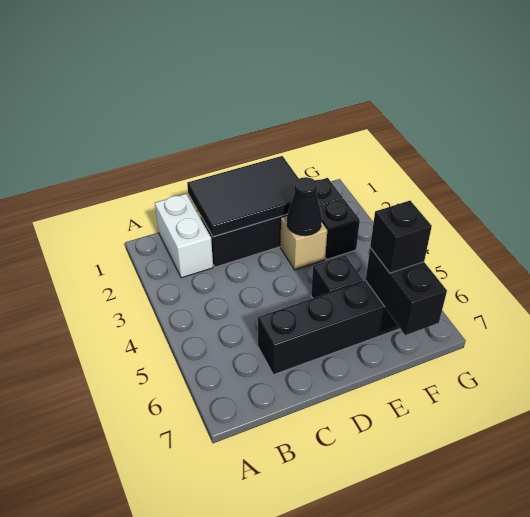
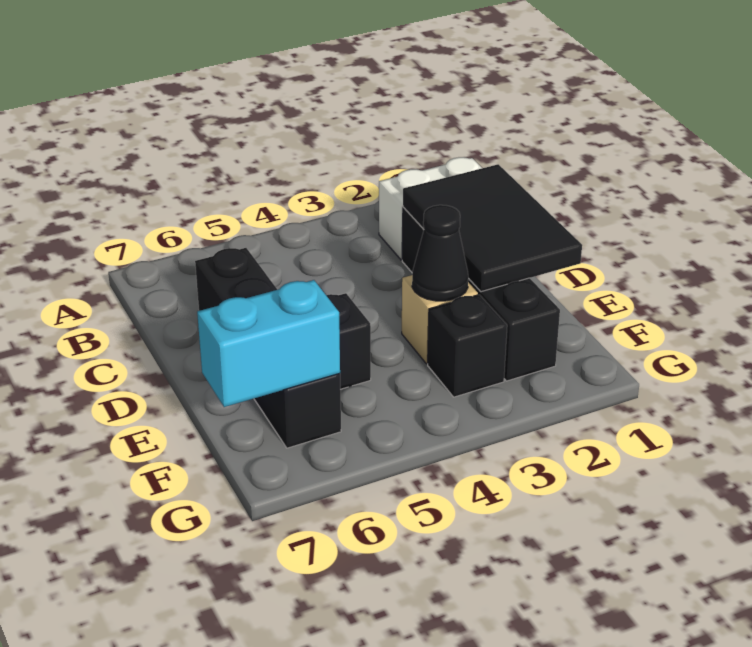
black 1x2 brick [366,248,447,335] -> cyan 1x2 brick [197,280,340,407]
black 1x1 brick [370,201,432,273] -> none

